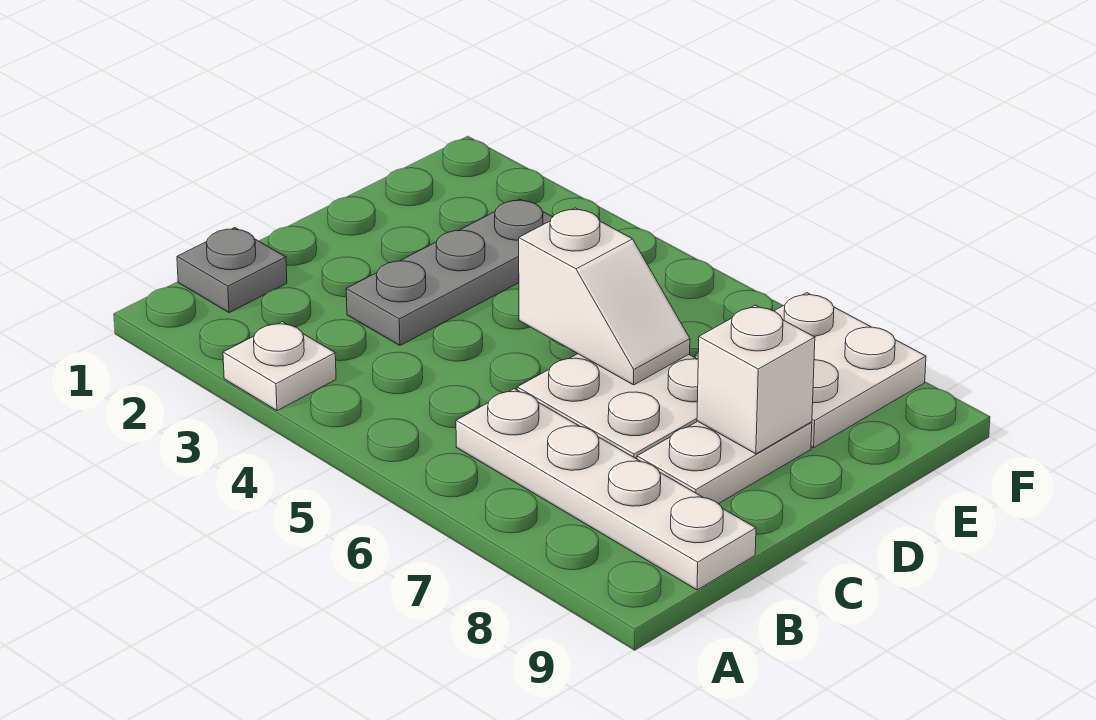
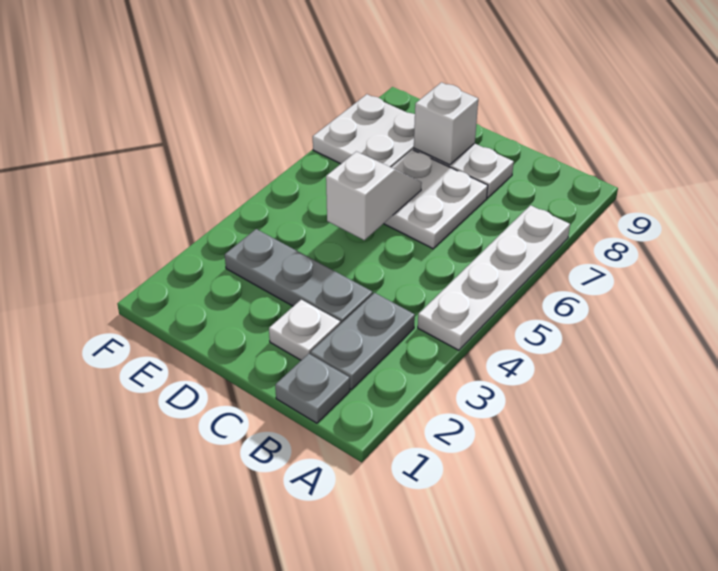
white 1x1 plate [223,322,336,411] -> white 1x1 plate moved to [269,300,340,360]
none -> grey 1x2 plate [310,293,415,389]
white 1x4 plate [456,389,756,590] -> white 1x4 plate moved to [418,205,570,350]

